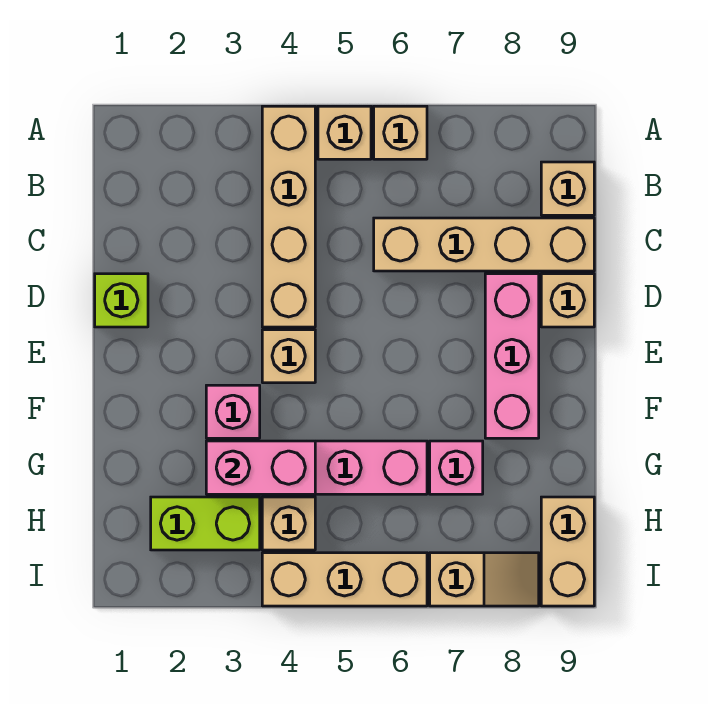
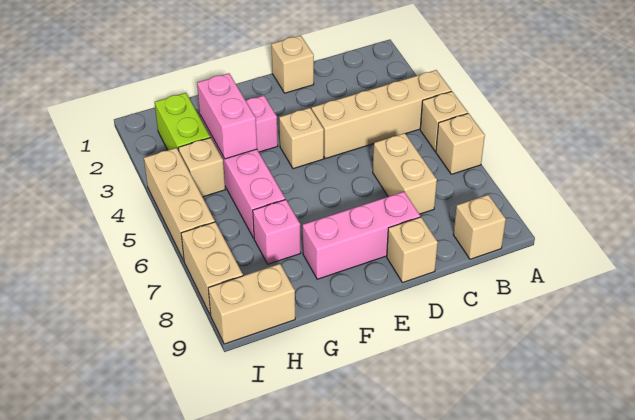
tan 1x4 brick [374,218,594,271] -> tan 1x2 brick [373,133,437,214]
lime 1x1 brick [95,274,148,327] -> tan 1x1 brick [271,36,314,93]
tan 1x2 slope [430,553,539,606] -> tan 1x2 brick [181,222,243,315]

